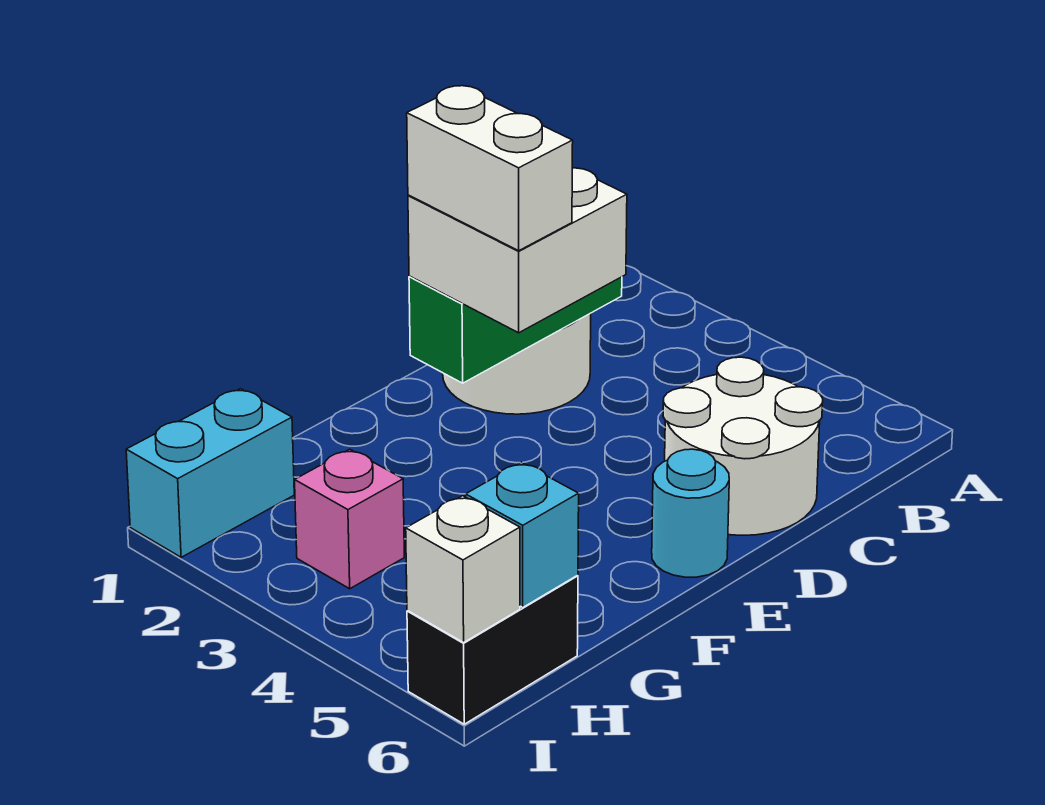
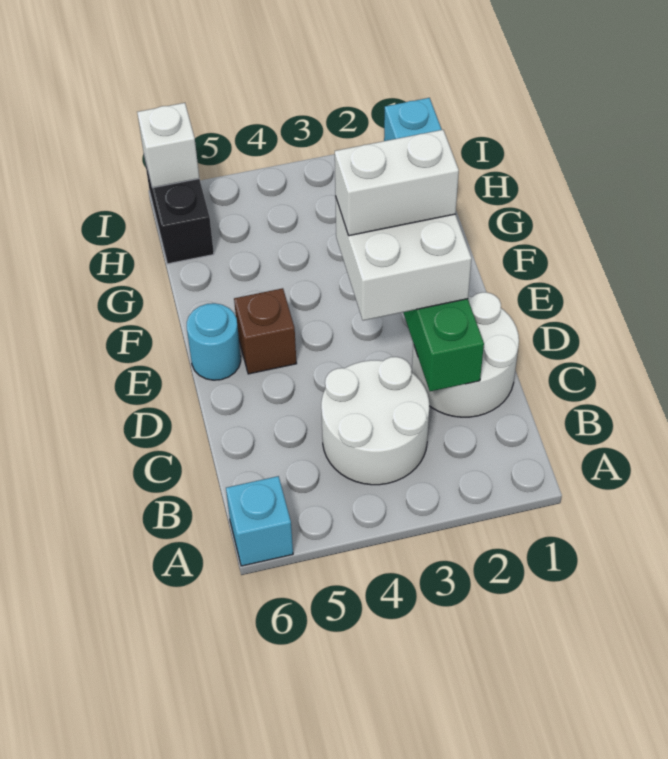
white 2x2 round brick [663,357,823,535] -> white 2x2 round brick moved to [321,357,429,485]
none -> brown 1x1 brick [234,288,297,374]
pink 1x1 brick [295,449,404,589] -> none
cyan 1x1 brick [466,462,579,607] -> cyan 1x1 brick moved to [226,476,293,566]

